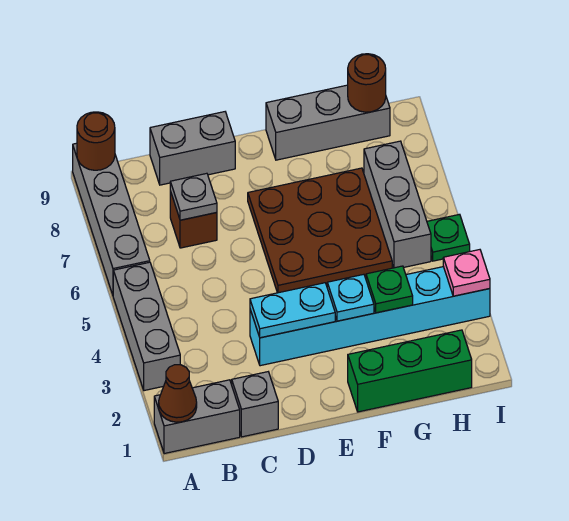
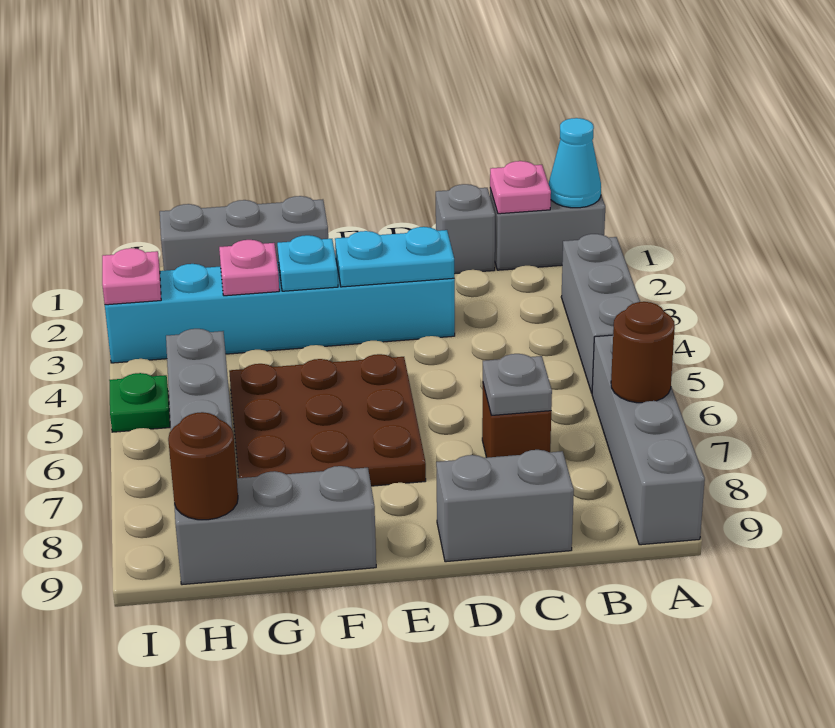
brown 1x1 cone [159,365,197,422] -> cyan 1x1 cone [549,118,601,208]
brown 1x1 round brick [77,112,115,170] -> brown 1x1 round brick moved to [611,302,675,403]
none -> pink 1x1 plate [490,161,551,214]
green 1x3 brick [348,330,472,412] -> grey 1x3 brick [160,196,328,271]
green 1x1 plate [366,266,413,313] -> pink 1x1 plate [219,240,279,296]

